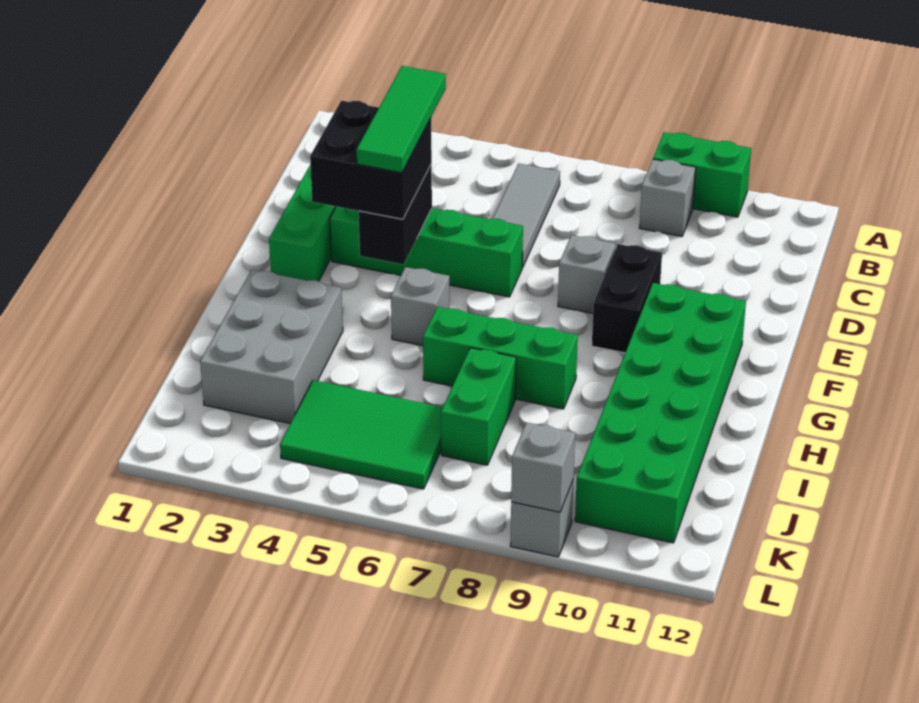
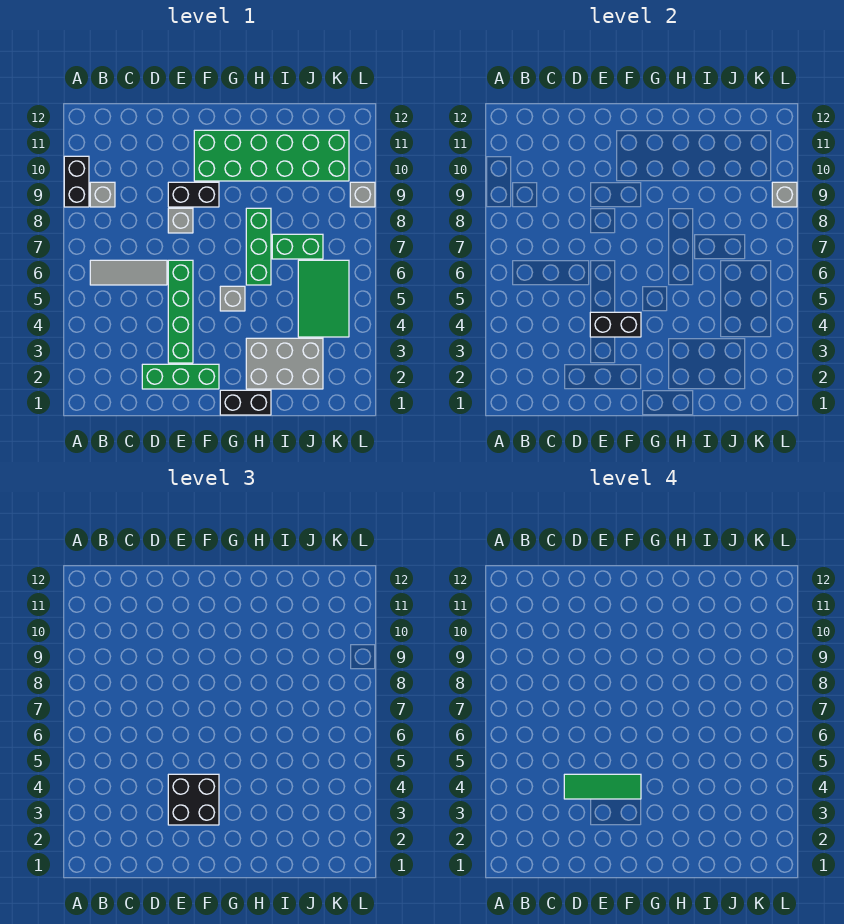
green 1x2 brick [653,132,751,217] -> black 1x2 brick [64,156,89,207]
none -> black 1x2 brick [220,390,271,415]

